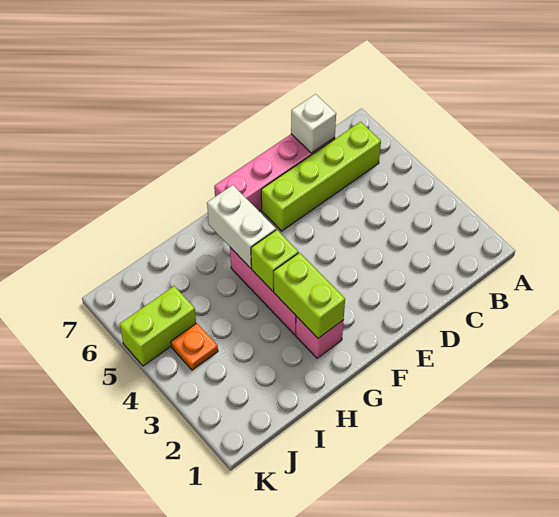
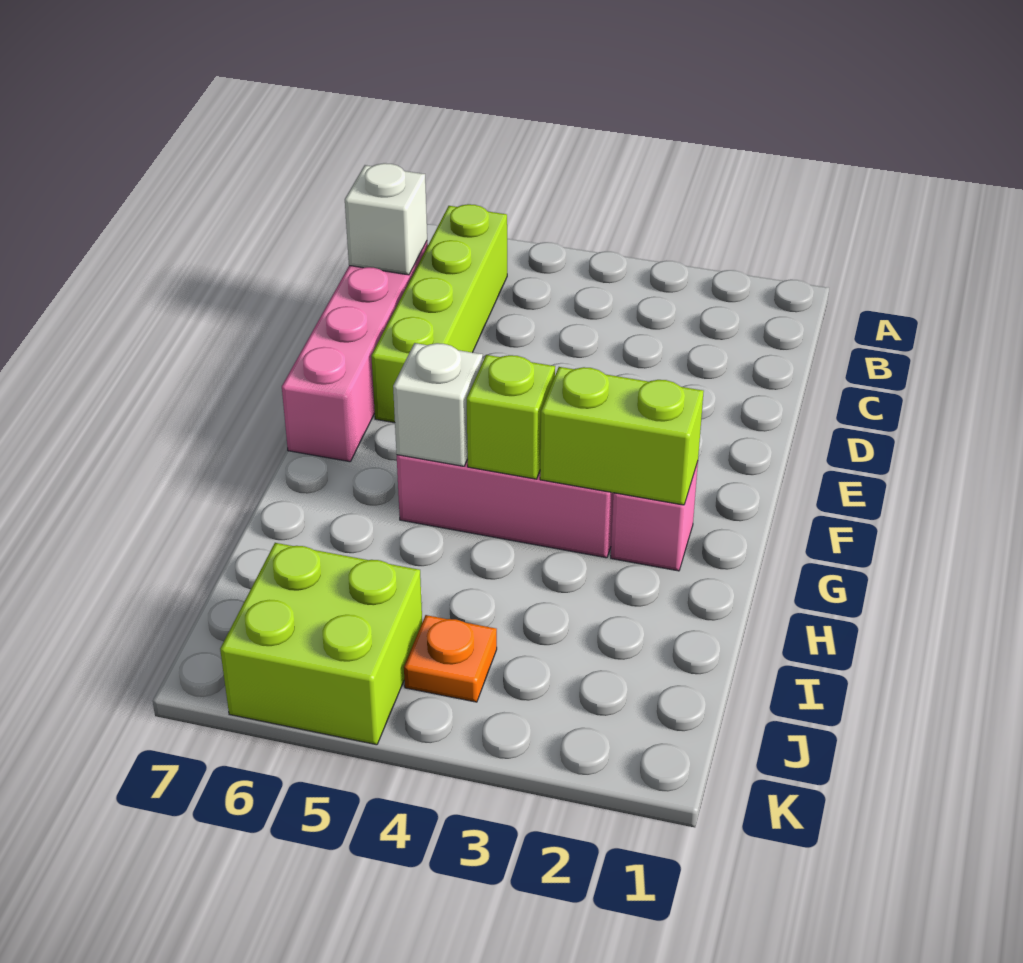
white 1x2 brick [207,185,276,268] -> white 1x1 brick [393,343,483,466]
lime 1x2 brick [120,286,196,366] -> lime 2x2 brick [220,543,422,745]

